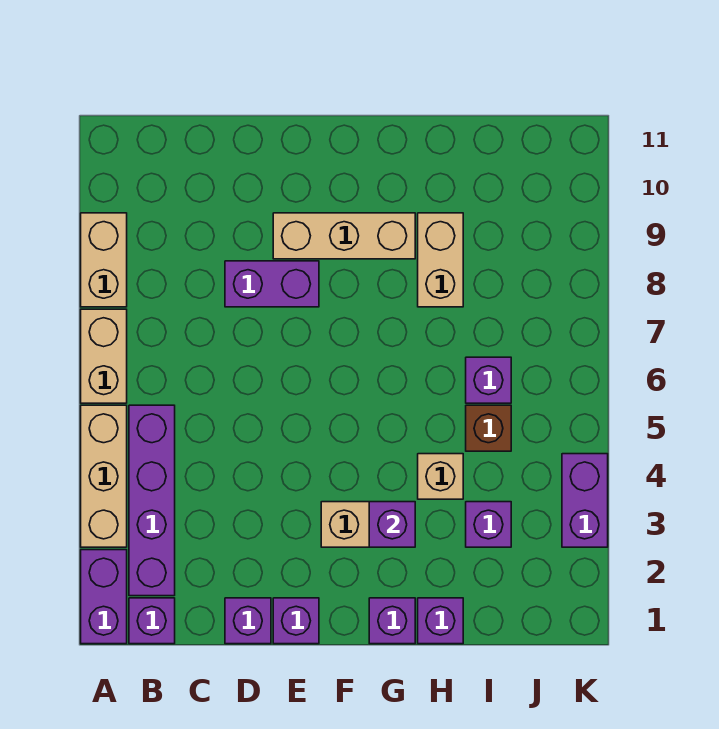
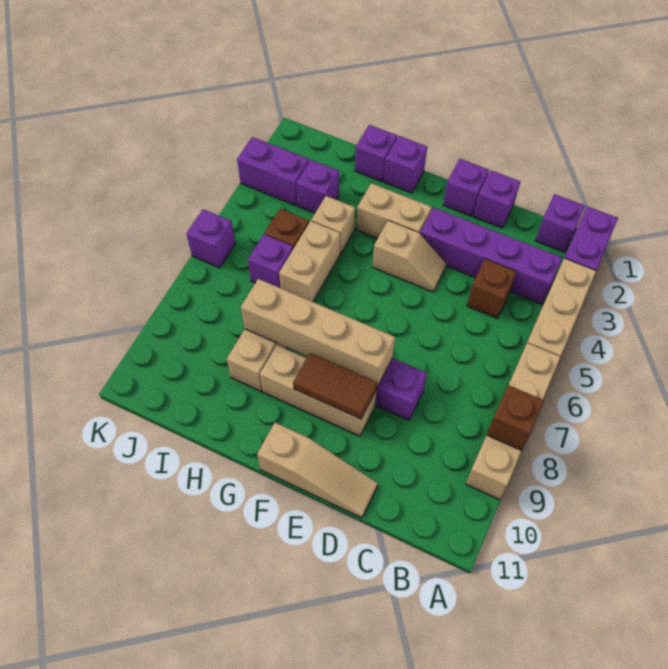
none -> brown 1x1 brick [487,385,544,450]
purple 1x4 brick [129,405,175,596] -> purple 1x4 brick turned to [420,207,562,304]
none -> brown 1x1 brick [467,259,516,318]
none -> tan 1x3 slope [257,423,378,518]
none -> tan 1x2 slope [373,220,447,292]
none -> tan 1x4 brick [241,279,395,387]
none -> brown 1x2 tile [293,353,377,419]
purple 1x1 brick [369,502,415,547] -> purple 1x1 brick moved to [186,209,235,268]
none -> tan 1x2 brick [279,221,340,302]
purple 1x2 brick [562,454,608,547] -> purple 1x2 brick turned to [237,137,309,206]

